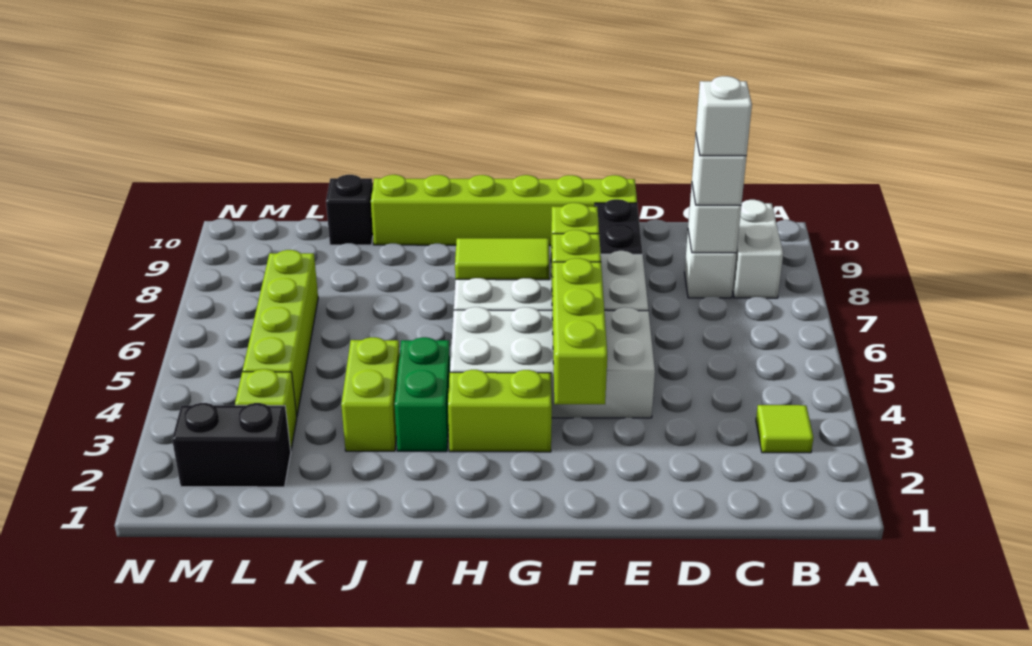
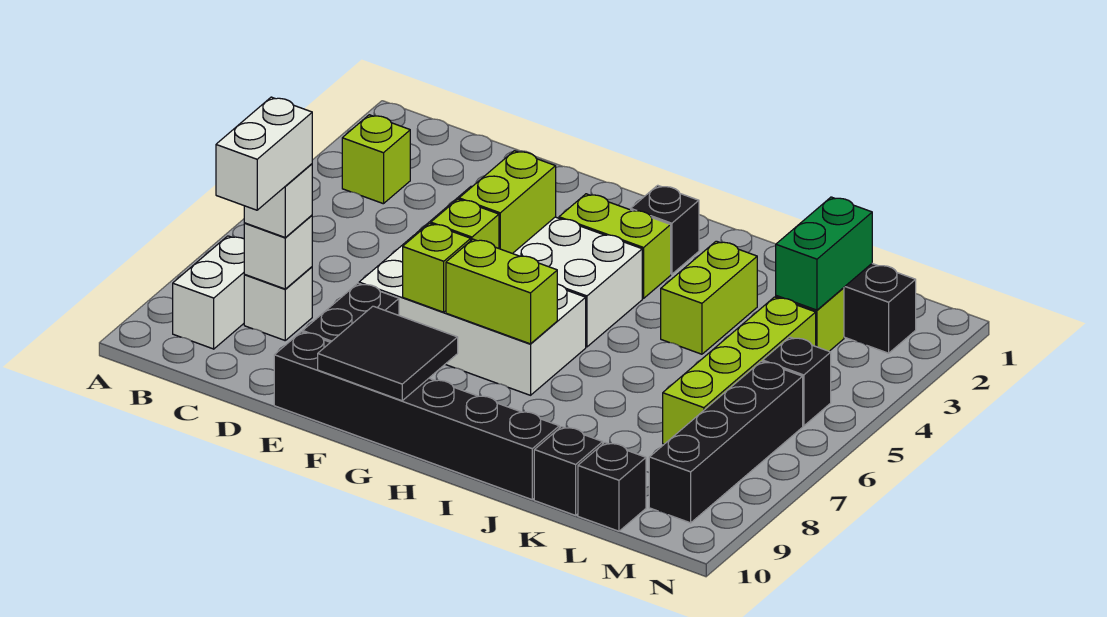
lime 1x1 tile [756,405,814,453] -> lime 1x1 brick [342,115,410,204]
white 1x1 brick [696,76,752,156] -> white 1x2 brick [216,97,312,210]
lime 1x6 brick [371,175,637,246] -> black 1x6 brick [274,332,559,499]
lime 1x3 brick [552,258,607,404] -> lime 1x2 brick [459,151,556,254]
none -> black 2x2 tile [318,306,458,401]
lime 1x2 tile [455,238,549,280] -> lime 1x2 brick [446,239,557,344]
none -> black 1x1 brick [631,185,699,274]
green 1x2 brick [395,337,450,452] -> green 1x2 brick moved to [776,197,872,310]
none -> black 1x1 brick [578,443,646,531]
none -> black 1x1 brick [763,337,831,426]
none -> black 1x4 brick [649,361,803,523]

